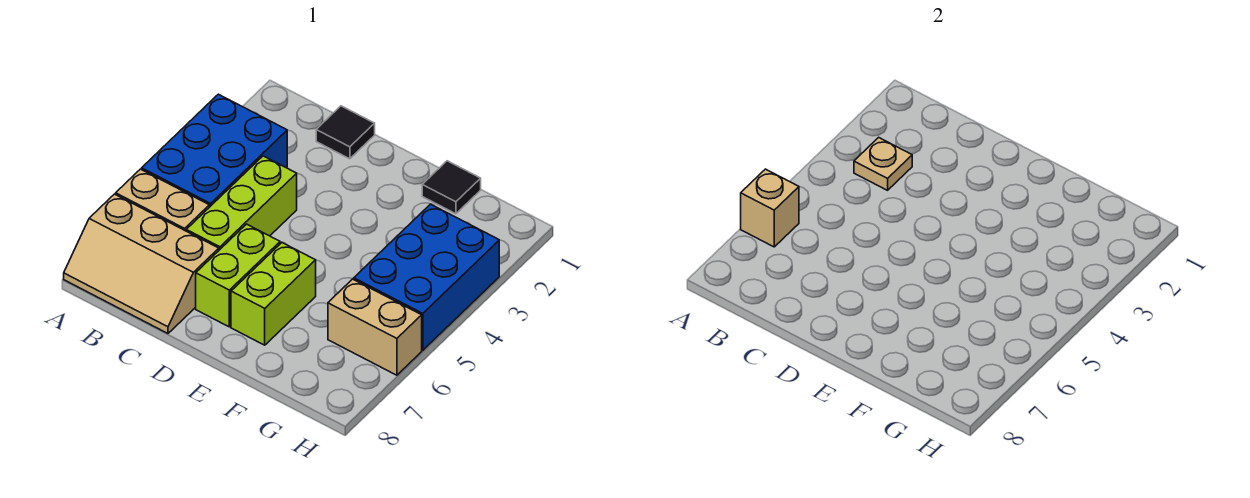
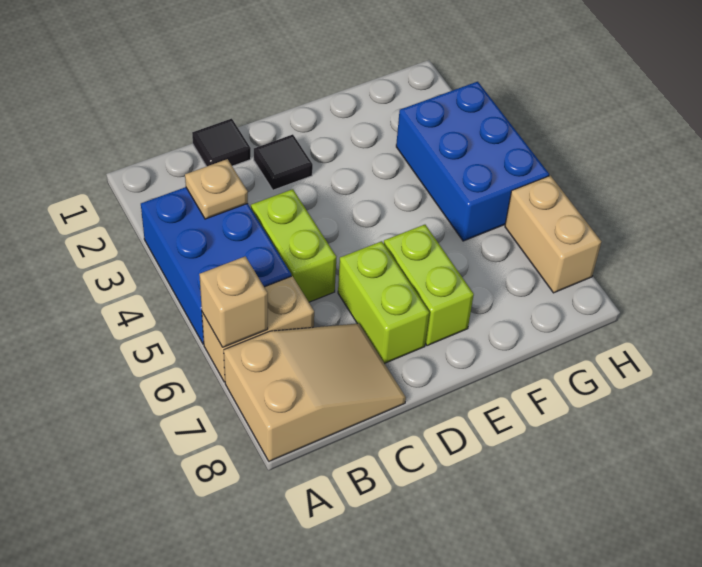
tan 2x3 slope [64,194,219,333] -> tan 2x3 slope turned to [224,323,406,461]
lime 1x3 brick [186,156,297,250] -> lime 1x2 brick [251,189,336,302]
black 1x1 tile [422,161,481,214] -> black 1x1 tile moved to [254,134,313,190]
tan 1x2 brick [328,279,422,375] -> tan 1x2 brick turned to [505,176,601,293]

